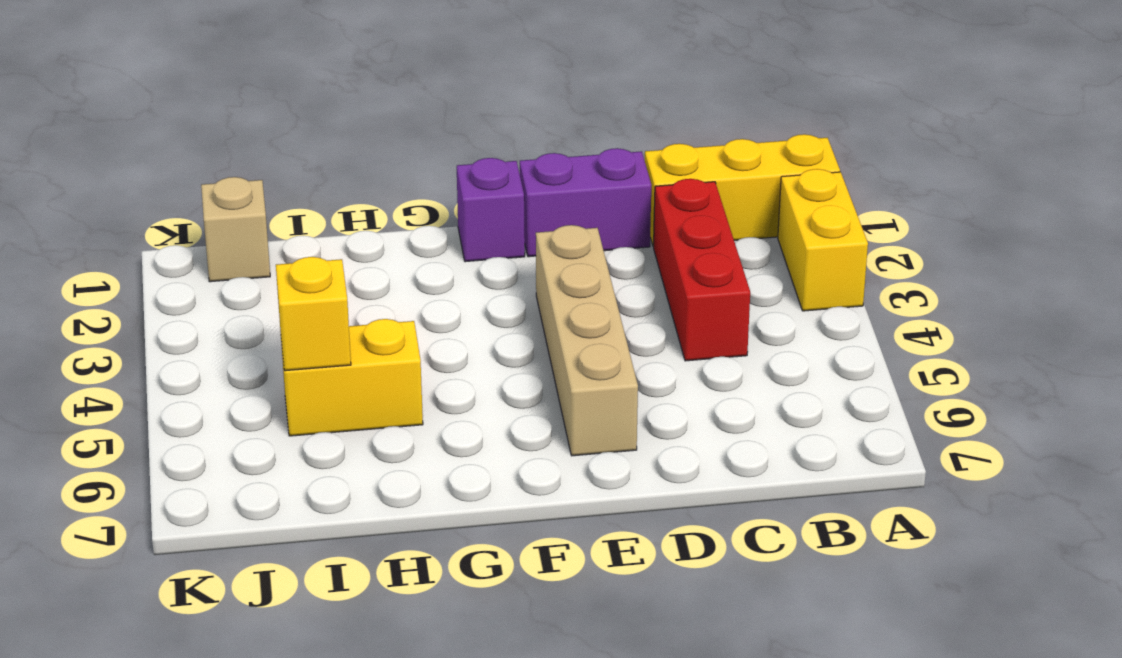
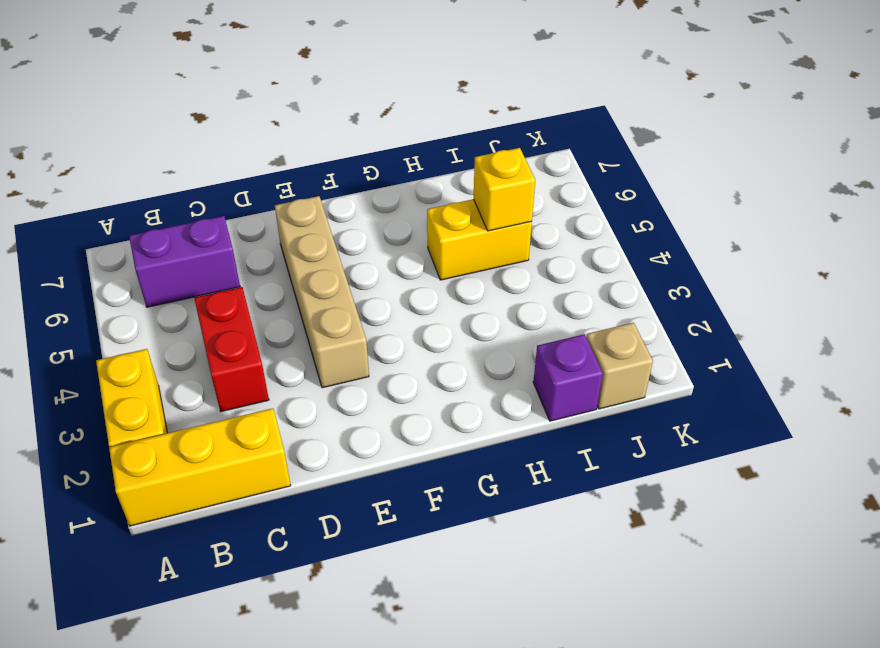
red 1x3 brick [654,179,750,361] -> red 1x2 brick [194,287,269,412]
purple 1x2 brick [520,148,651,257] -> purple 1x2 brick moved to [129,216,240,307]
purple 1x1 brick [457,158,525,262] -> purple 1x1 brick moved to [533,334,603,421]

